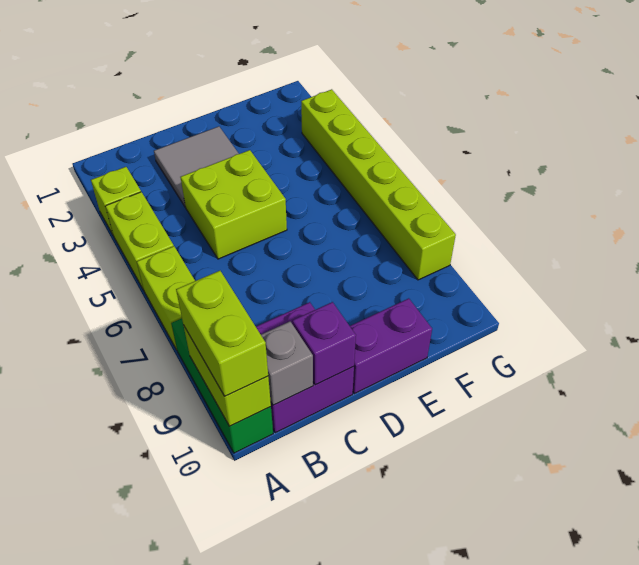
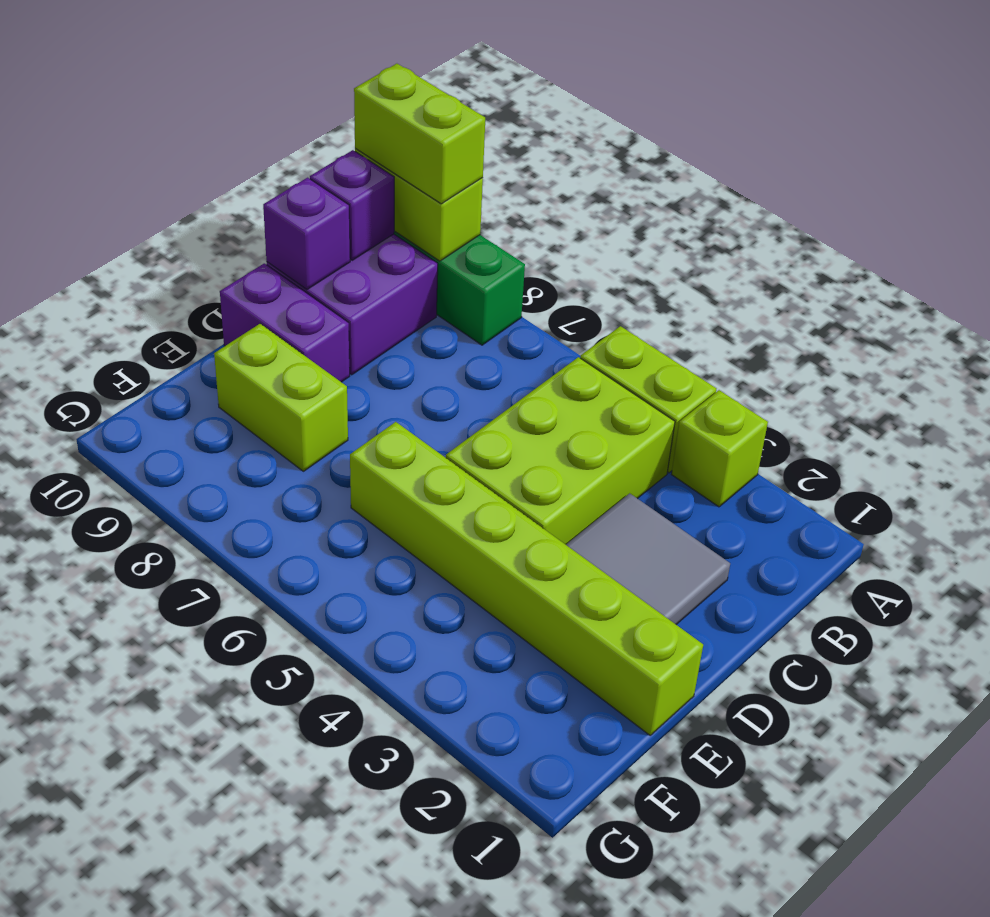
lime 1x2 brick [137,246,195,350] -> lime 1x2 brick moved to [214,324,348,471]
grey 1x1 brick [261,322,313,405] -> purple 1x1 brick [310,150,394,260]
lime 2x2 brick [181,150,287,259] -> lime 2x3 brick [446,357,675,545]
purple 1x2 brick [350,298,432,394] -> purple 1x2 brick turned to [220,263,350,382]
lime 1x6 brick [301,89,456,280] -> lime 1x6 brick moved to [350,422,703,735]

